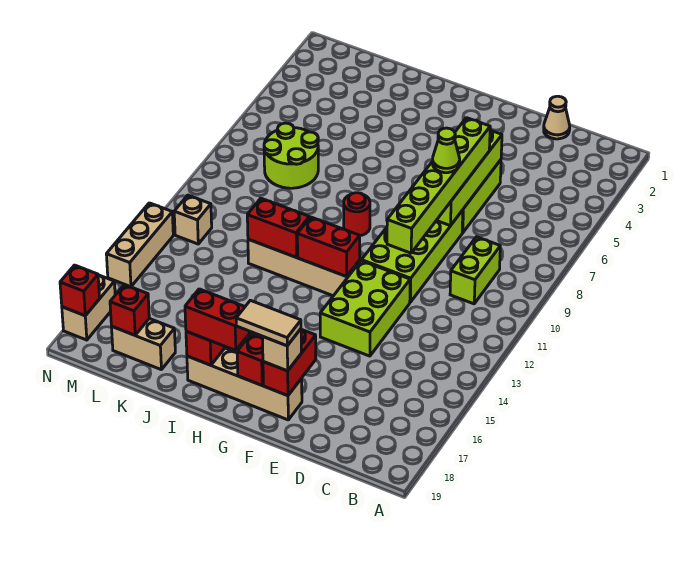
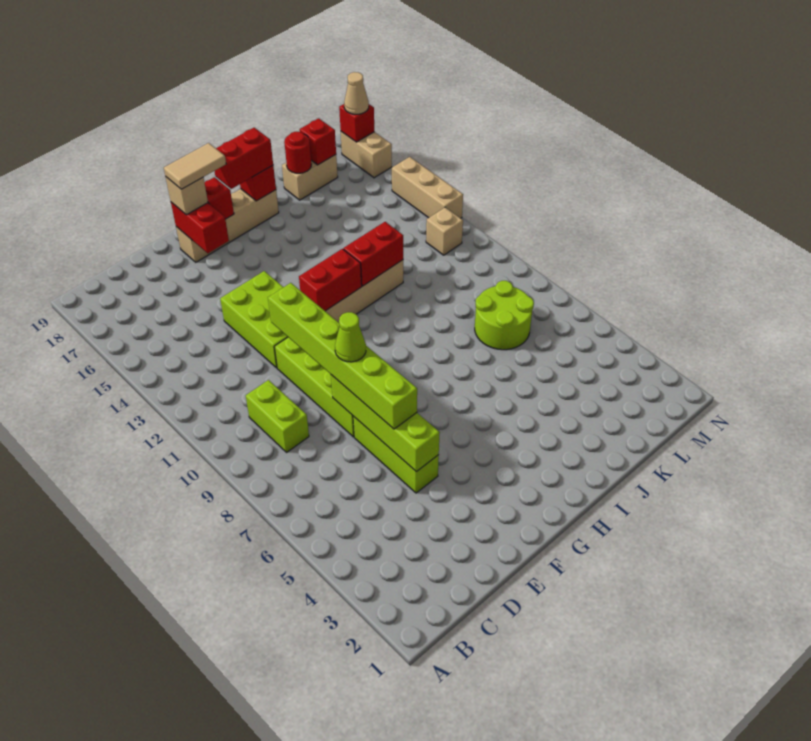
tan 1x1 cone [544,96,570,139] -> tan 1x1 cone moved to [344,72,369,114]
red 1x1 round brick [344,193,370,236] -> red 1x1 round brick moved to [284,132,311,173]

